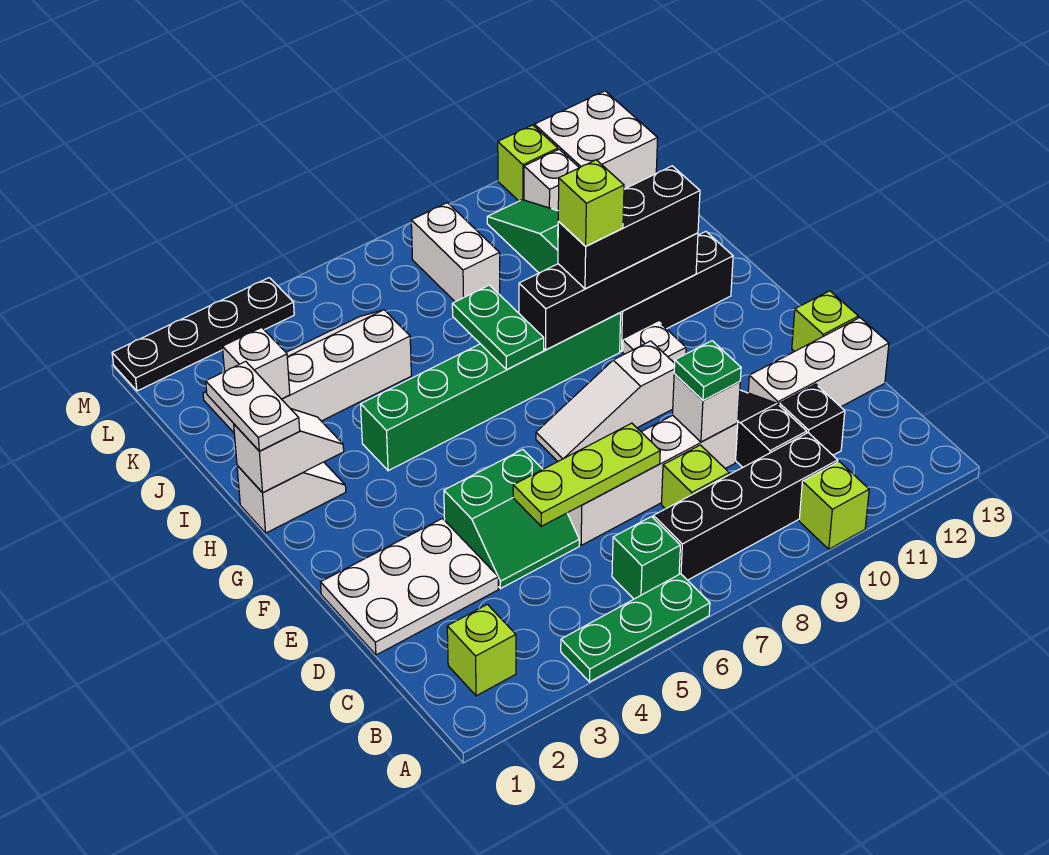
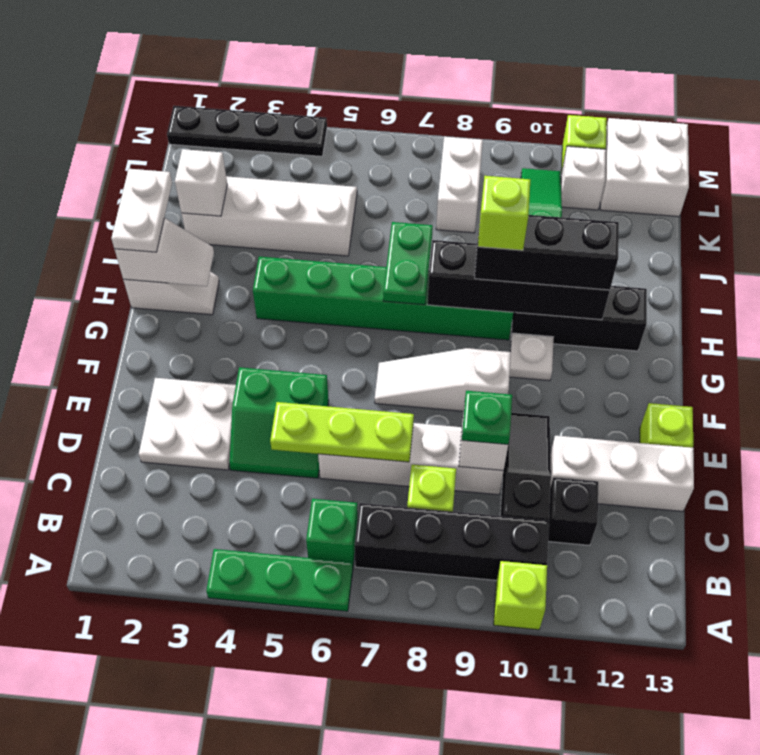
lime 1x1 brick [447,604,516,696] -> none
white 2x3 plate [321,519,498,655] -> white 2x2 plate [139,378,236,470]

